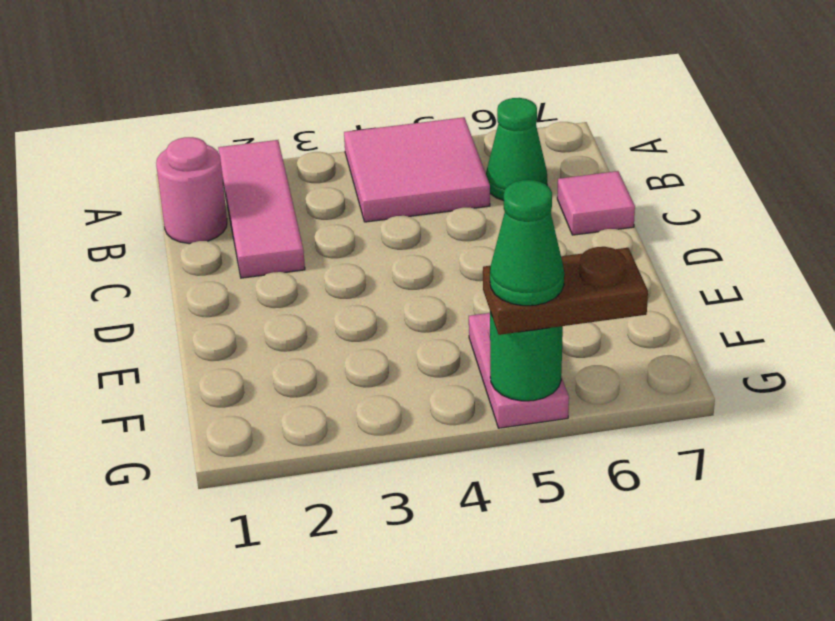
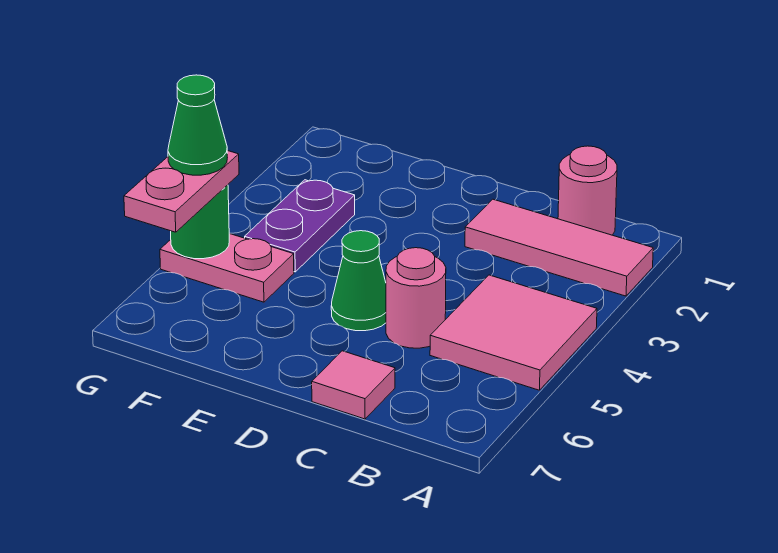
green 1x1 cone [486,98,547,201] -> green 1x1 cone moved to [331,231,386,331]
none -> pink 1x1 round brick [386,248,446,348]
none -> purple 1x2 plate [245,180,355,272]
brown 1x2 plate [483,247,648,335] -> pink 1x2 plate [124,151,239,232]

